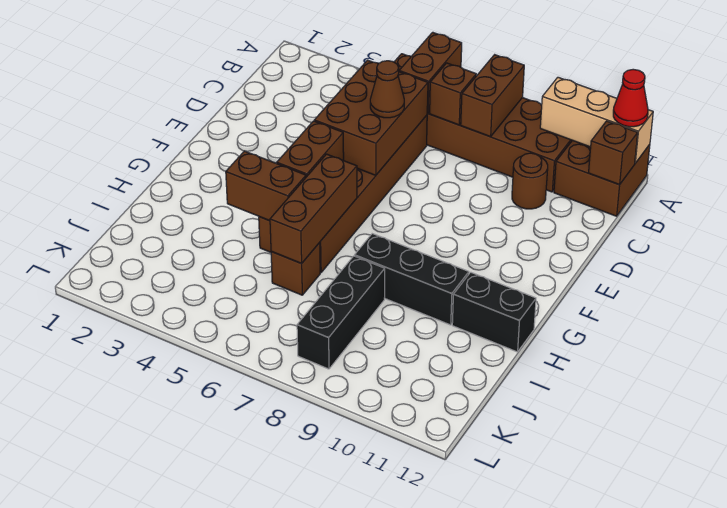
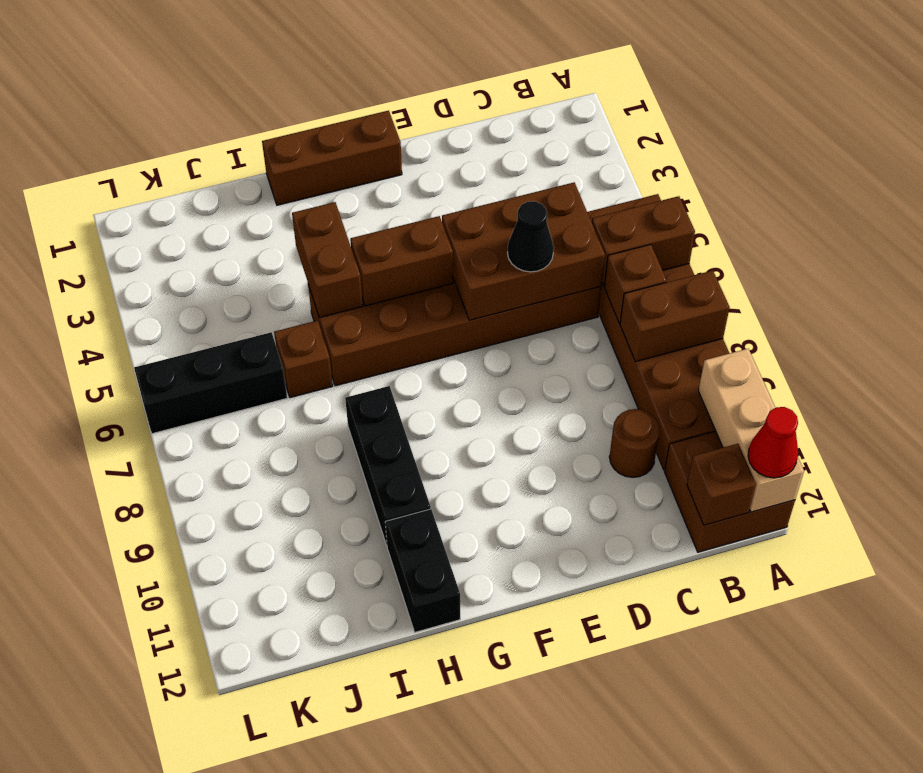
brown 1x1 cone [370,61,404,118] -> black 1x1 cone [507,201,554,272]
brown 1x3 brick [270,154,357,263] -> brown 1x3 brick moved to [262,111,402,205]
black 1x3 brick [297,256,385,369] -> black 1x3 brick moved to [134,332,287,434]

